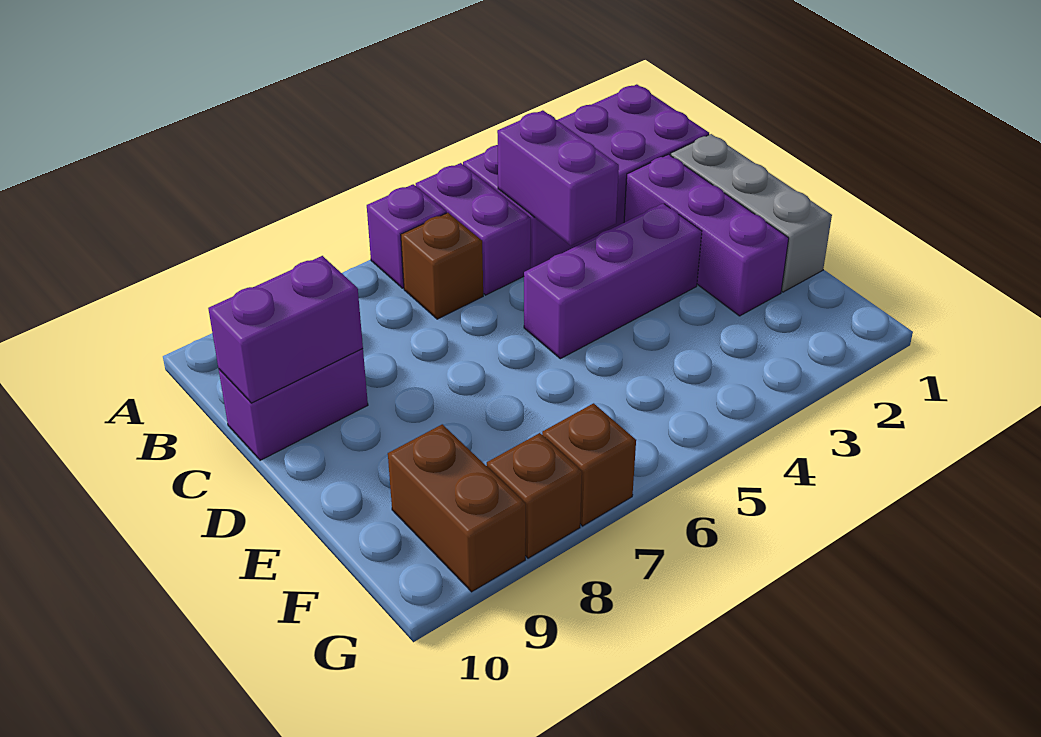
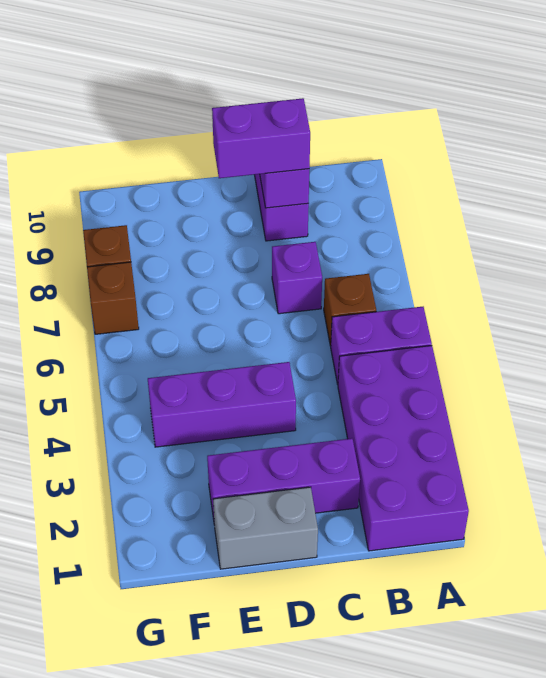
purple 1x1 brick [367,184,446,288] -> purple 1x1 brick moved to [272,242,322,314]
purple 1x2 brick [497,110,619,246] -> purple 1x2 brick moved to [212,98,310,178]
grey 1x3 brick [670,134,832,292] -> grey 1x2 brick [213,487,318,569]
purple 1x3 brick [524,203,702,359] -> purple 1x3 brick turned to [148,362,296,447]
brown 1x2 brick [388,424,526,592] -> none

